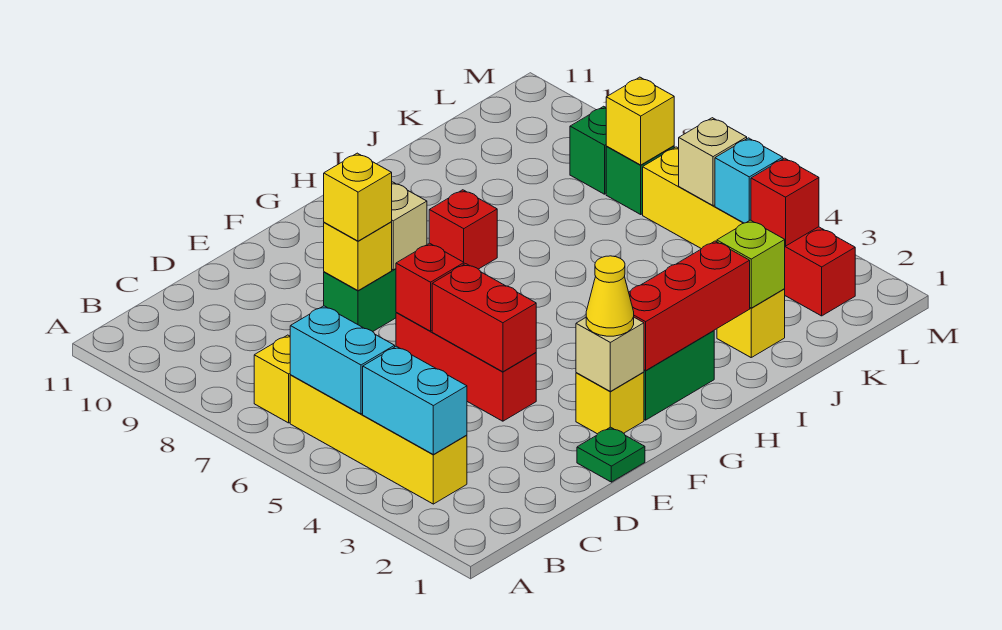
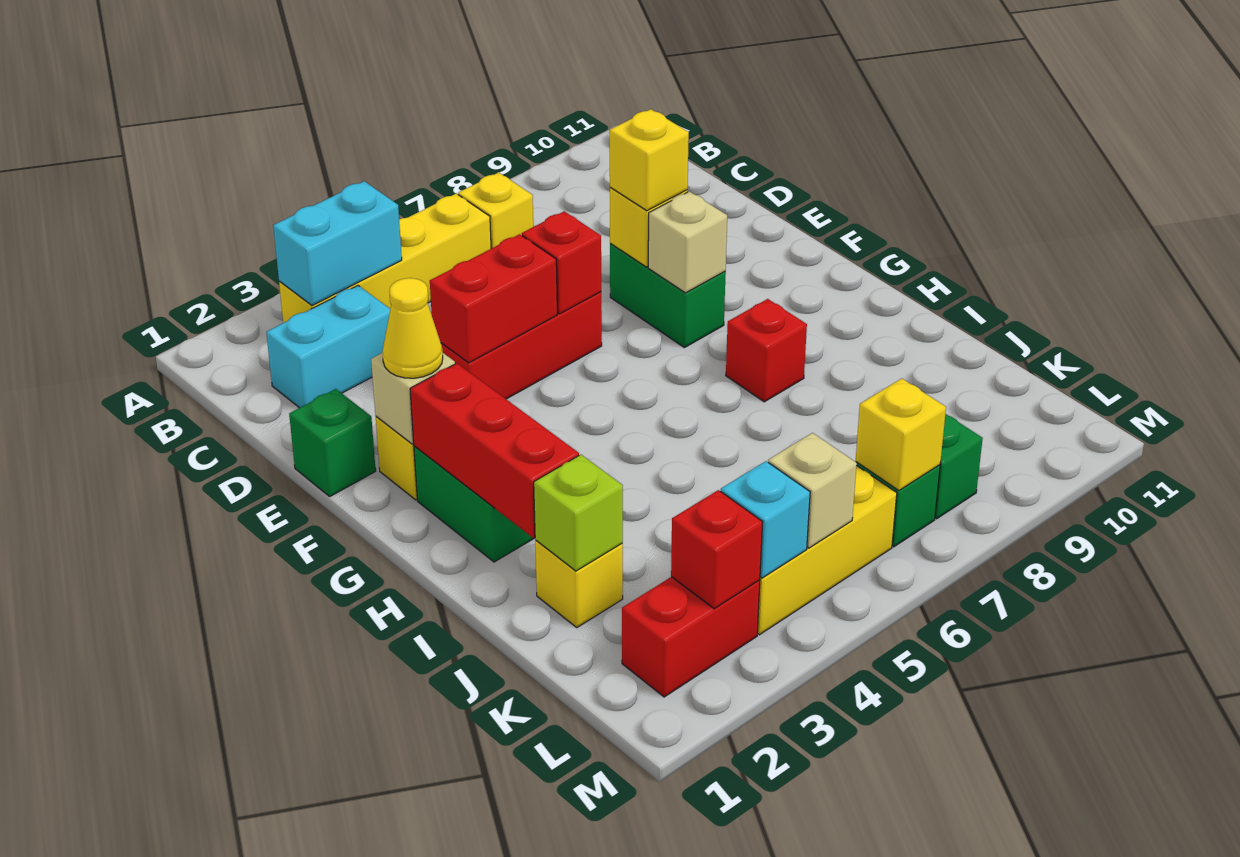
cyan 1x2 brick [290,306,395,414] -> cyan 1x2 brick moved to [266,286,390,408]
green 1x1 plate [577,427,645,482] -> green 1x1 brick [289,389,376,496]

